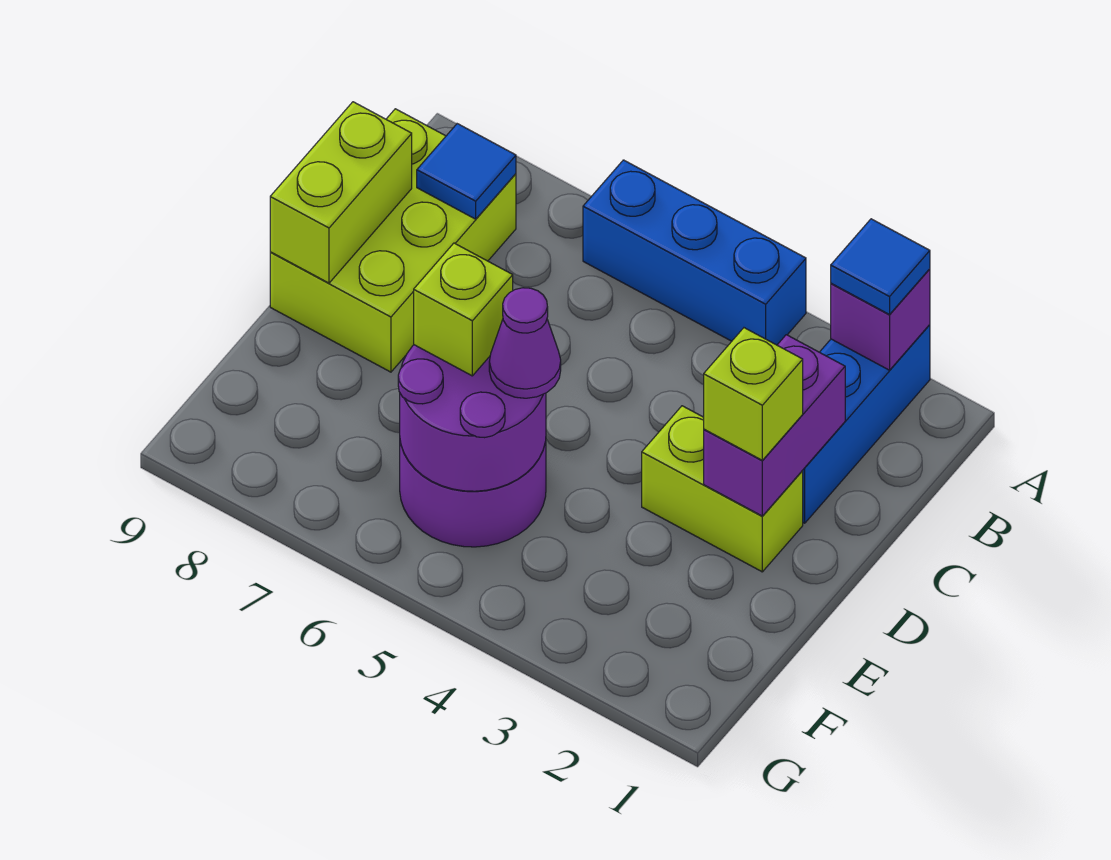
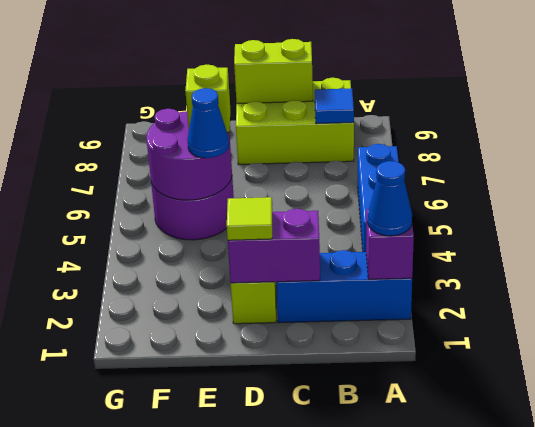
blue 1x1 tile [831,219,930,315] -> blue 1x1 cone [368,161,412,236]
lime 1x1 brick [704,328,803,460] -> lime 1x1 tile [227,197,272,240]
purple 1x1 cone [489,288,561,398] -> blue 1x1 cone [187,88,229,158]

